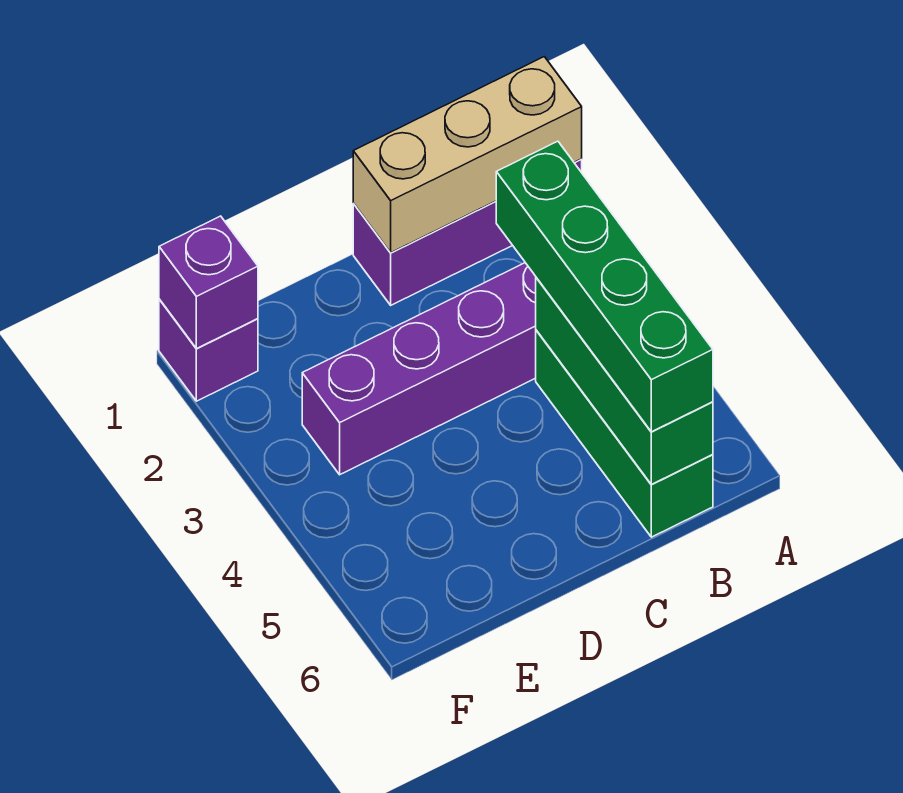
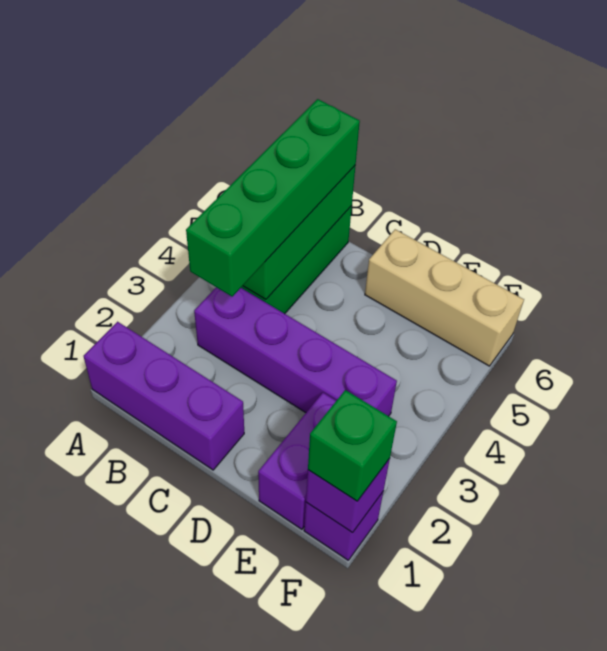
tan 1x3 brick [353,57,582,253] -> tan 1x3 brick moved to [365,229,524,366]
none -> purple 1x2 brick [258,393,336,529]
none -> green 1x1 brick [308,390,397,501]

